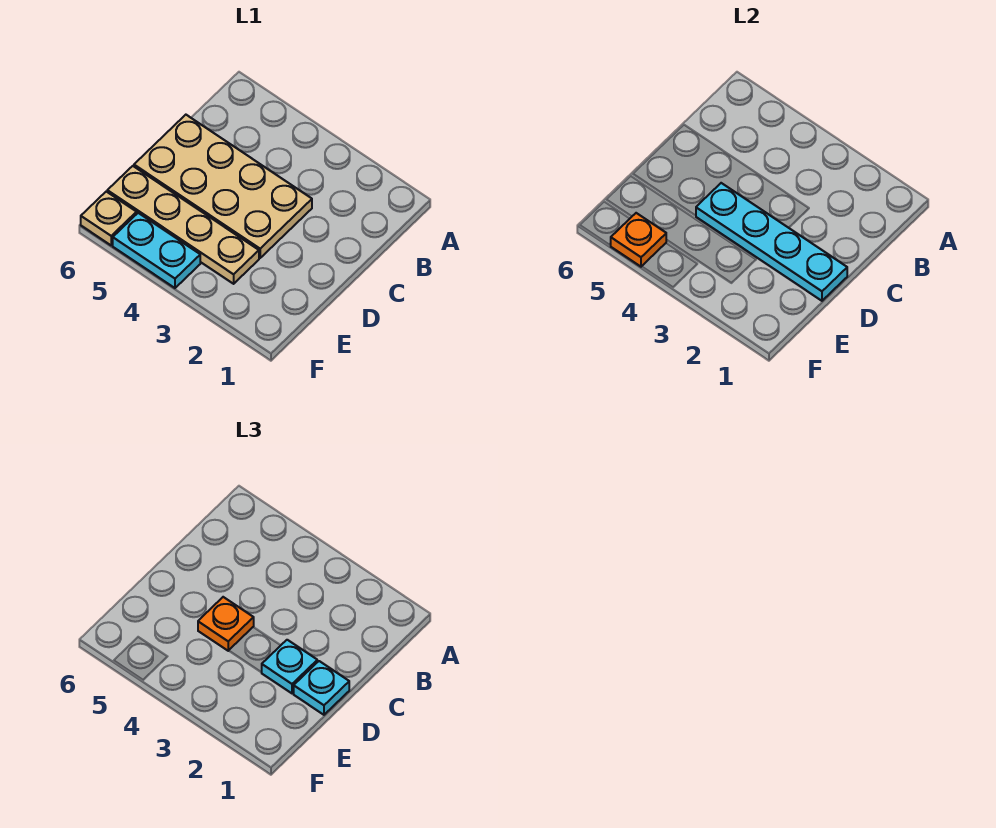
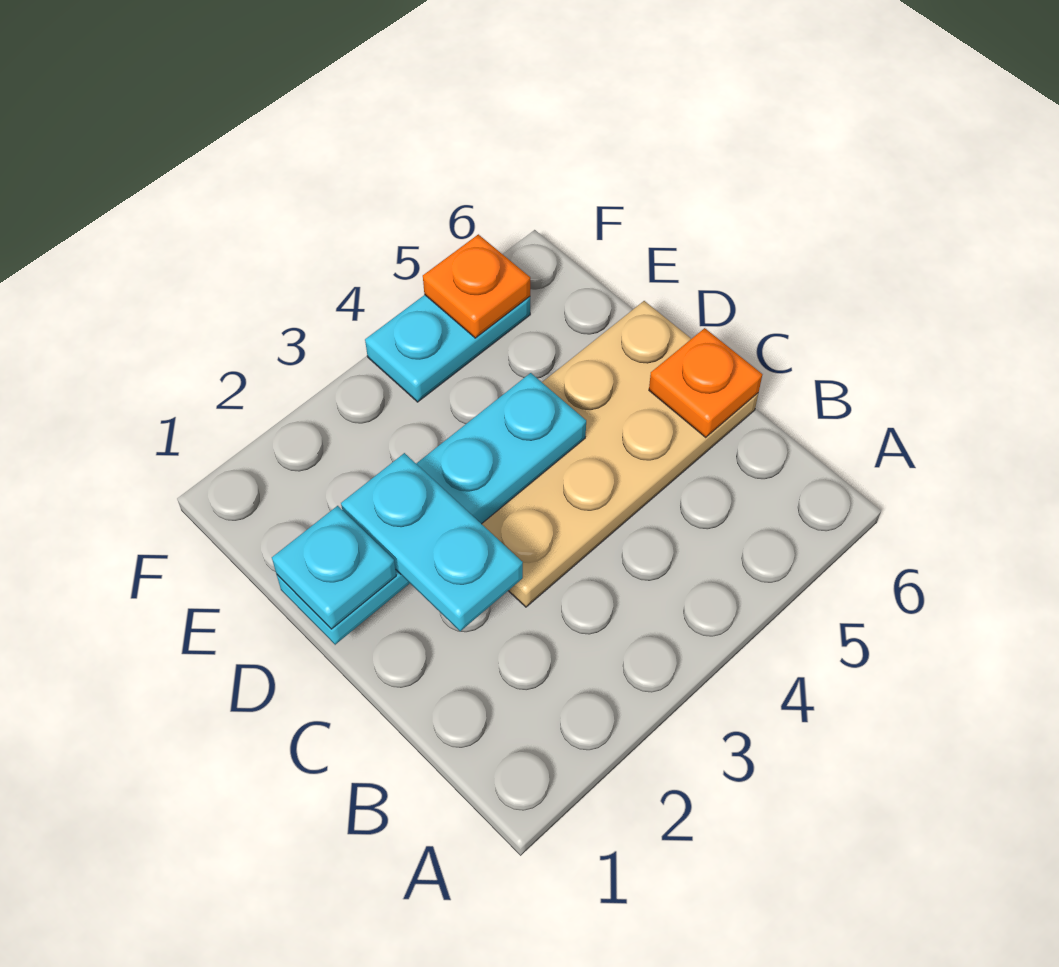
cyan 1x1 plate [261,640,317,693] -> cyan 1x2 plate [341,453,523,631]
orange 1x1 plate [198,597,254,651] -> orange 1x1 plate moved to [649,328,762,437]
tan 1x4 plate [107,166,259,284] -> none
tan 1x1 plate [81,192,137,245] -> none

